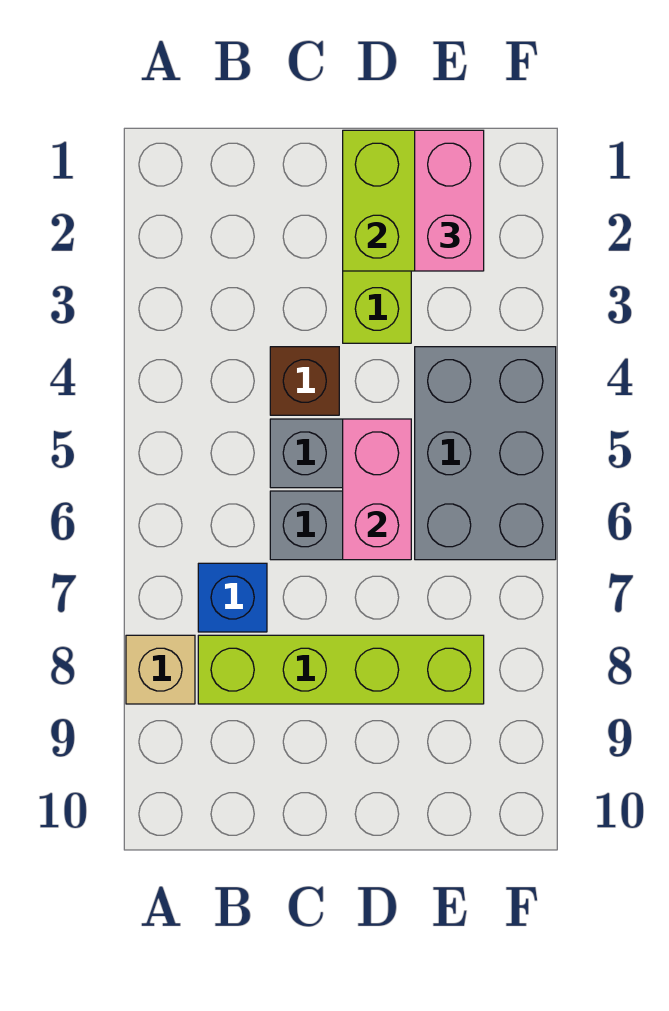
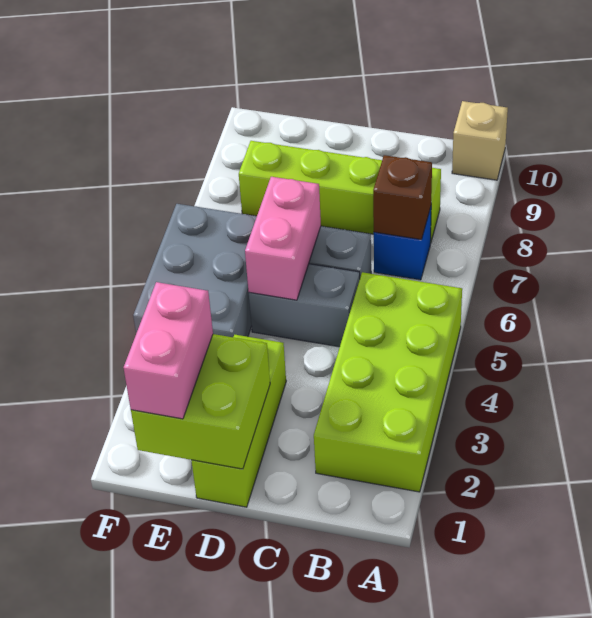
none -> lime 2x4 brick [314,272,462,492]
tan 1x1 brick [126,635,195,704] -> tan 1x1 brick moved to [452,101,508,180]
brown 1x1 brick [270,347,339,415] -> brown 1x1 brick moved to [373,155,432,240]

